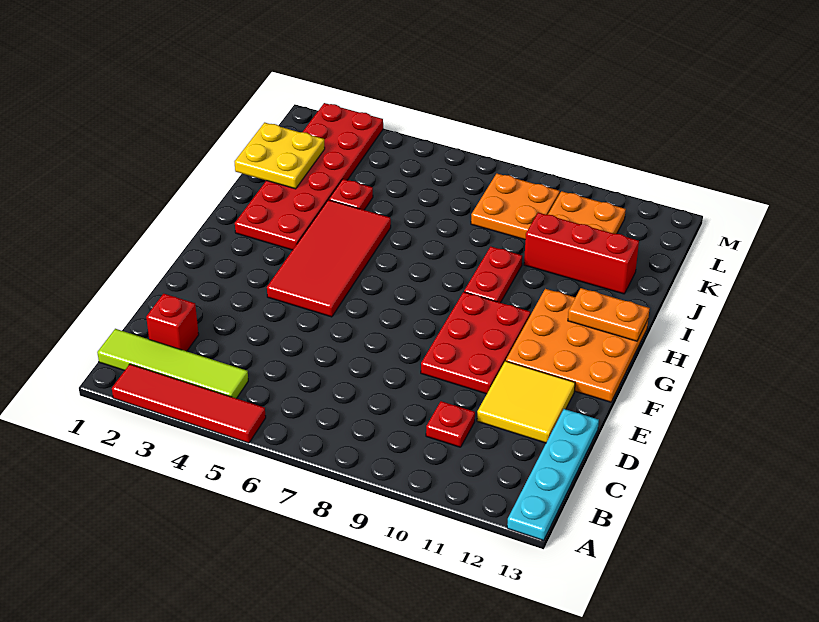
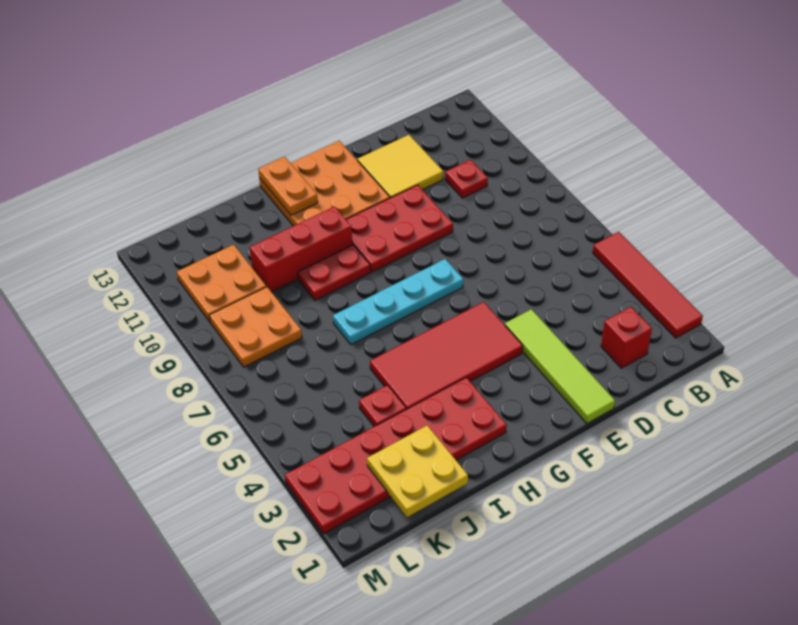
cyan 1x4 plate [507,409,599,540] -> cyan 1x4 plate moved to [333,259,463,345]
lime 1x4 tile [97,329,248,399] -> lime 1x4 tile moved to [505,309,615,424]
red 1x3 brick [524,213,639,294] -> red 1x3 brick turned to [250,206,352,292]

